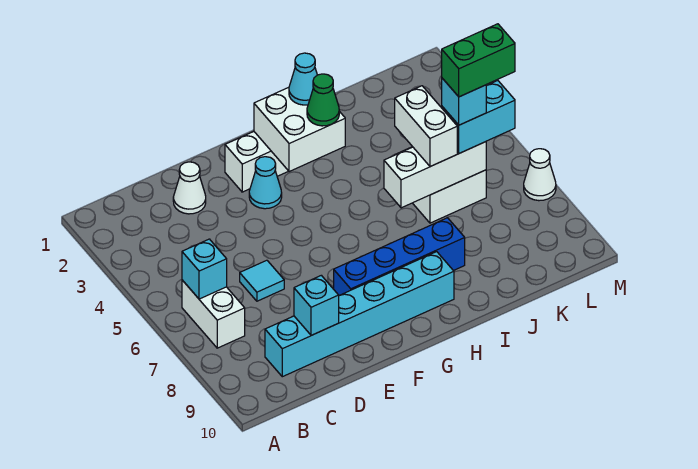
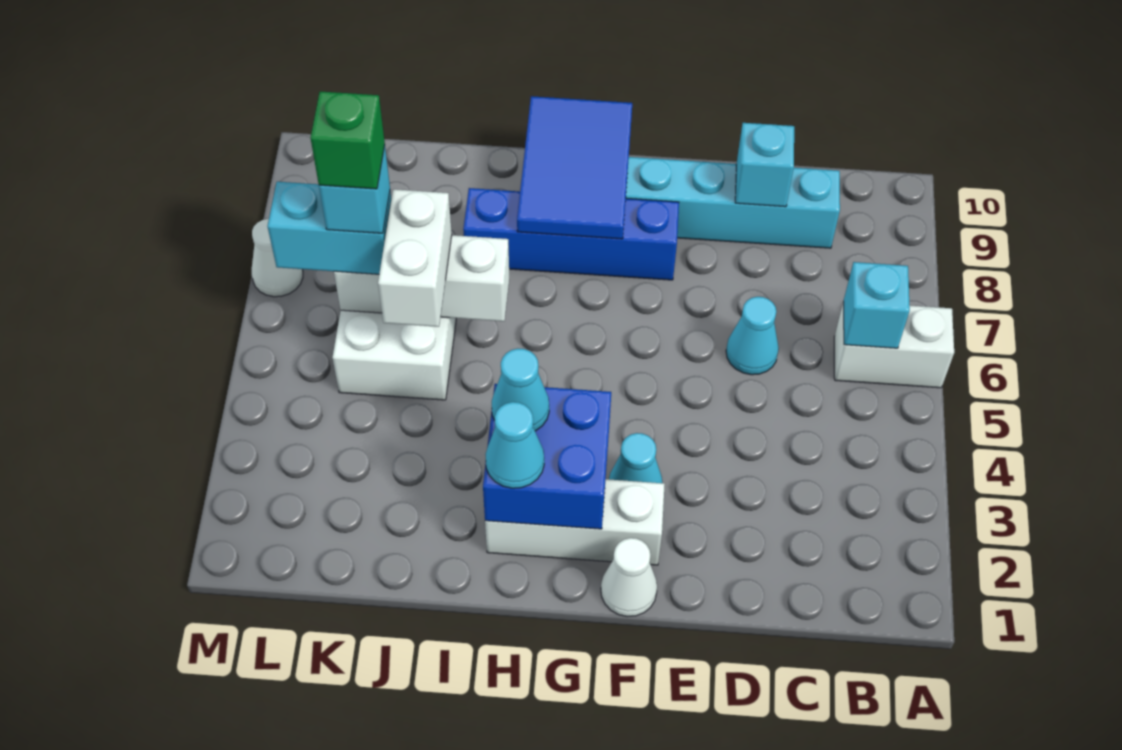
white 1x2 brick [182,280,245,348] -> white 1x2 brick turned to [834,301,954,388]
white 1x1 cone [173,162,206,214] -> white 1x1 cone moved to [601,538,657,617]
cyan 1x1 tile [240,260,284,301] -> cyan 1x1 cone [726,297,779,375]
white 2x2 brick [254,87,345,172] -> blue 2x2 brick [483,384,611,529]
none -> blue 2x3 tile [517,96,632,239]
green 1x1 cone [307,74,339,126] -> cyan 1x1 cone [492,349,549,431]
green 1x2 brick [442,24,515,97] -> green 1x1 brick [311,91,385,189]

